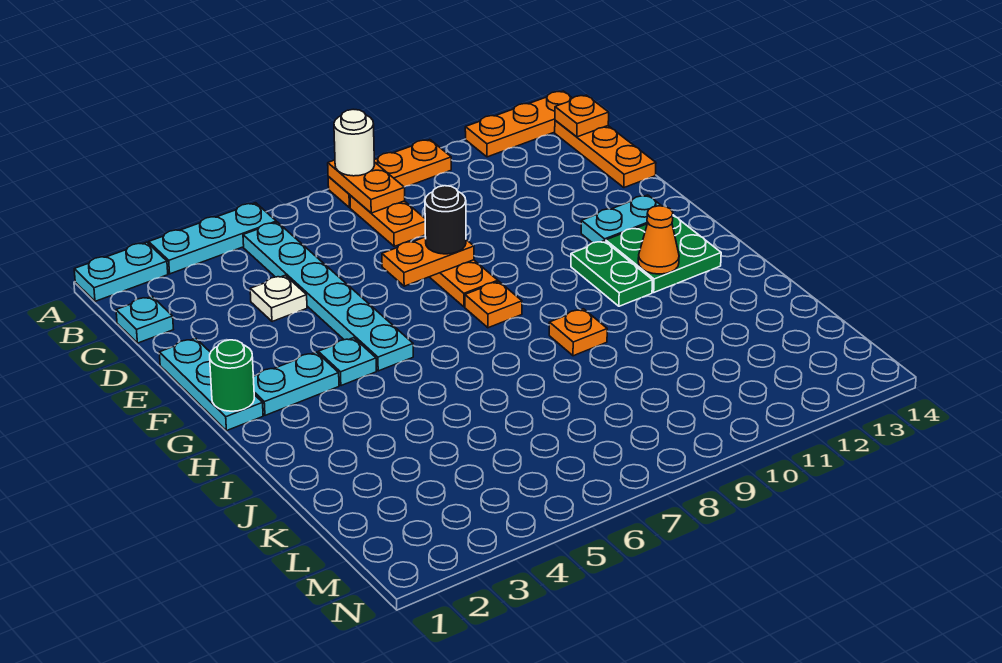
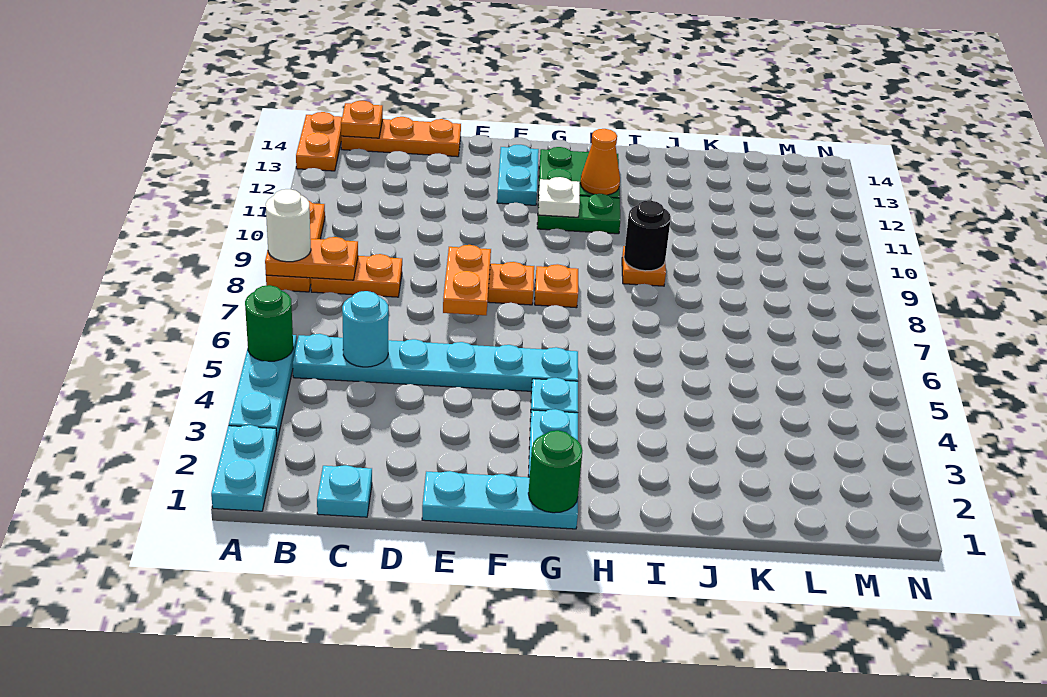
none -> green 1x1 round brick [245,285,293,361]
orange 1x3 plate [465,91,572,157] -> orange 1x2 plate [296,112,342,171]
none -> cyan 1x1 round brick [342,291,389,367]
white 1x1 plate [250,275,307,322] -> white 1x1 plate moved to [538,177,580,217]
black 1x1 round brick [425,186,466,254] -> black 1x1 round brick moved to [624,201,671,271]

